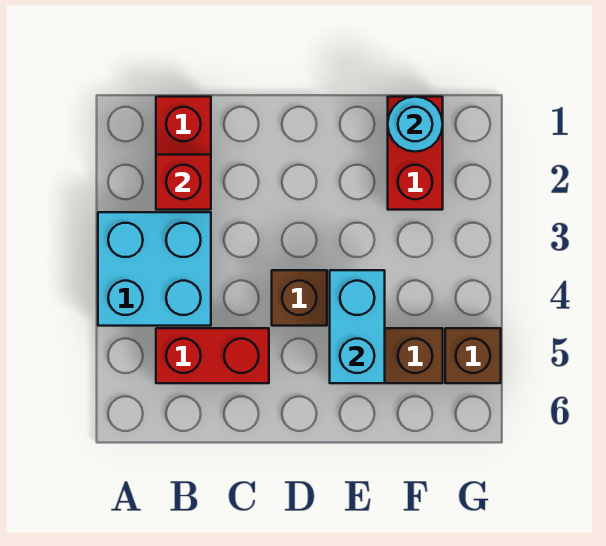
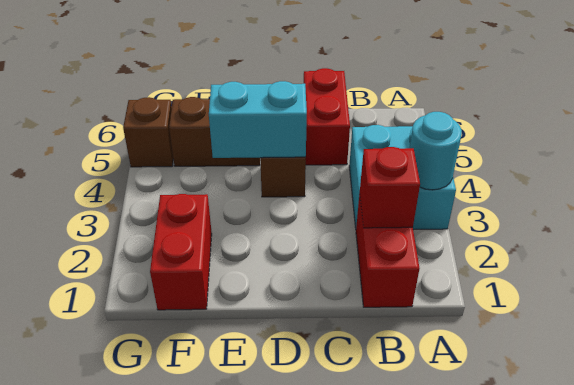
red 1x2 brick [156,328,269,383] -> red 1x2 brick turned to [304,68,350,165]
cyan 1x2 brick [330,270,385,383] -> cyan 1x2 brick turned to [209,81,307,158]
cyan 1x1 round brick [388,97,443,152] -> cyan 1x1 round brick moved to [410,112,462,190]

